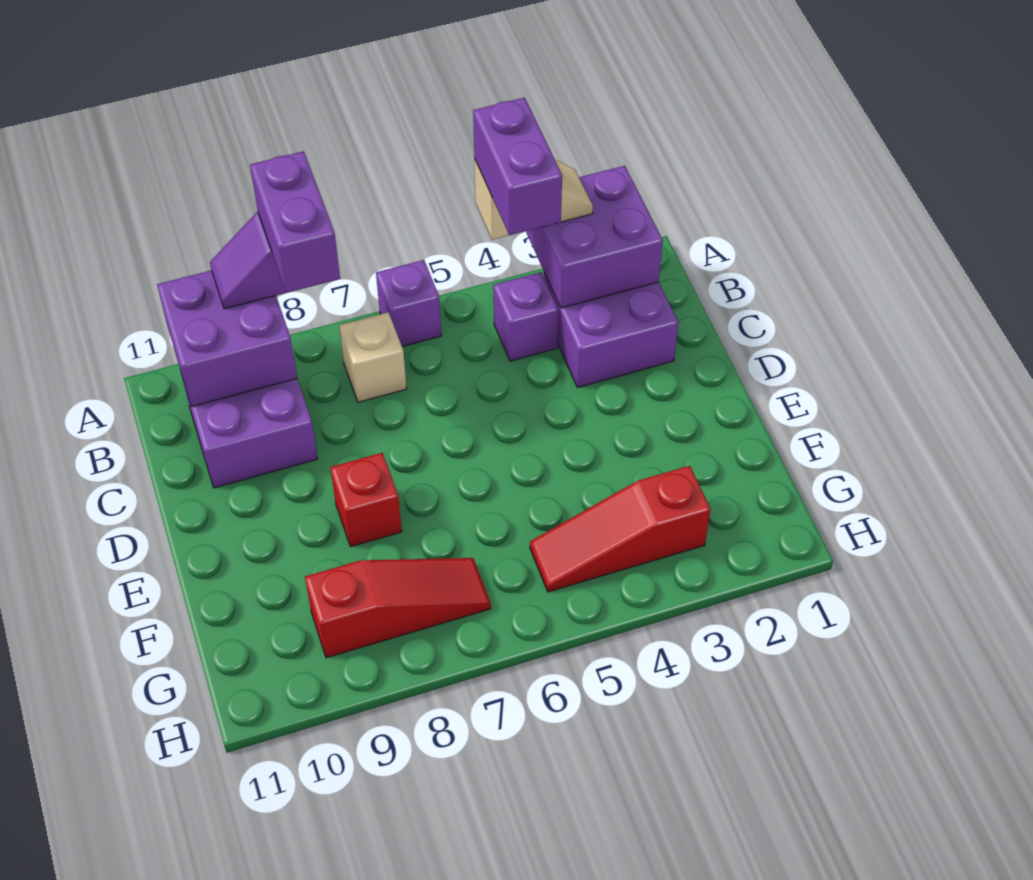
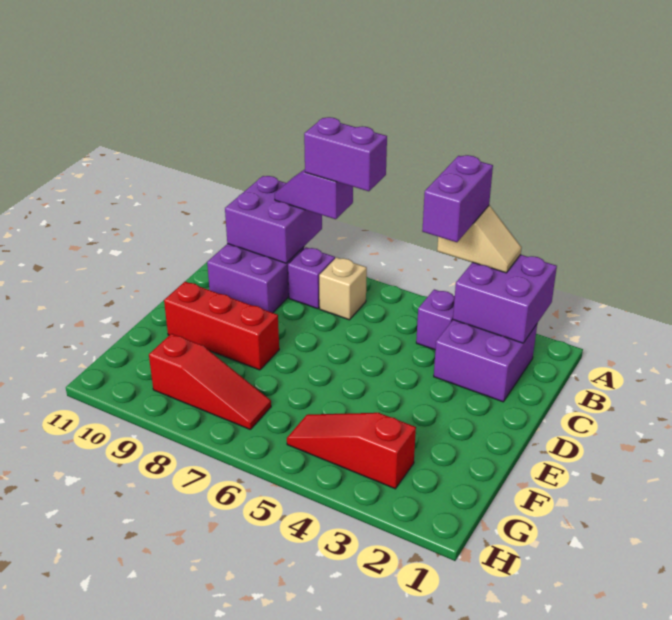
purple 1x1 brick [376,260,441,347] -> purple 1x1 brick moved to [288,247,335,309]
purple 1x2 brick [250,151,340,293] -> purple 1x2 brick turned to [304,117,387,191]
red 1x1 brick [330,453,402,547] -> red 1x3 brick [164,282,279,370]

